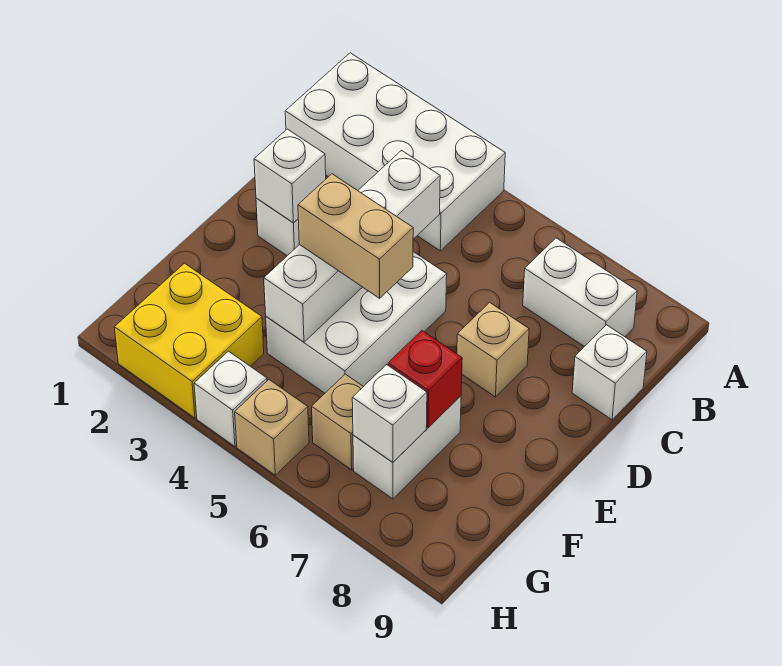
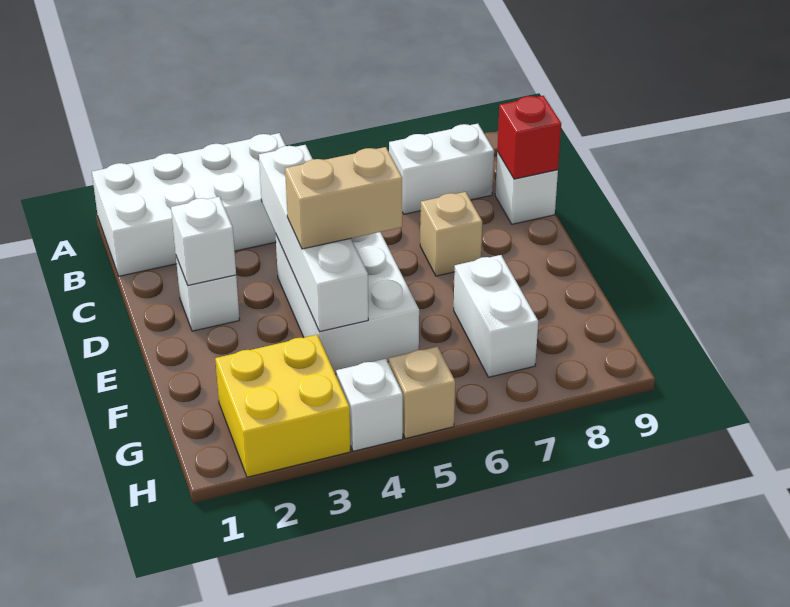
red 1x1 brick [388,331,462,428] -> red 1x1 brick moved to [497,96,561,179]
tan 1x1 brick [312,374,363,470] -> none
white 1x1 brick [352,365,427,462] -> none

